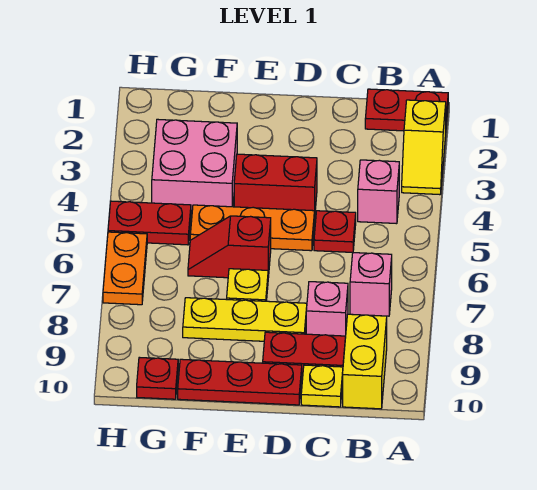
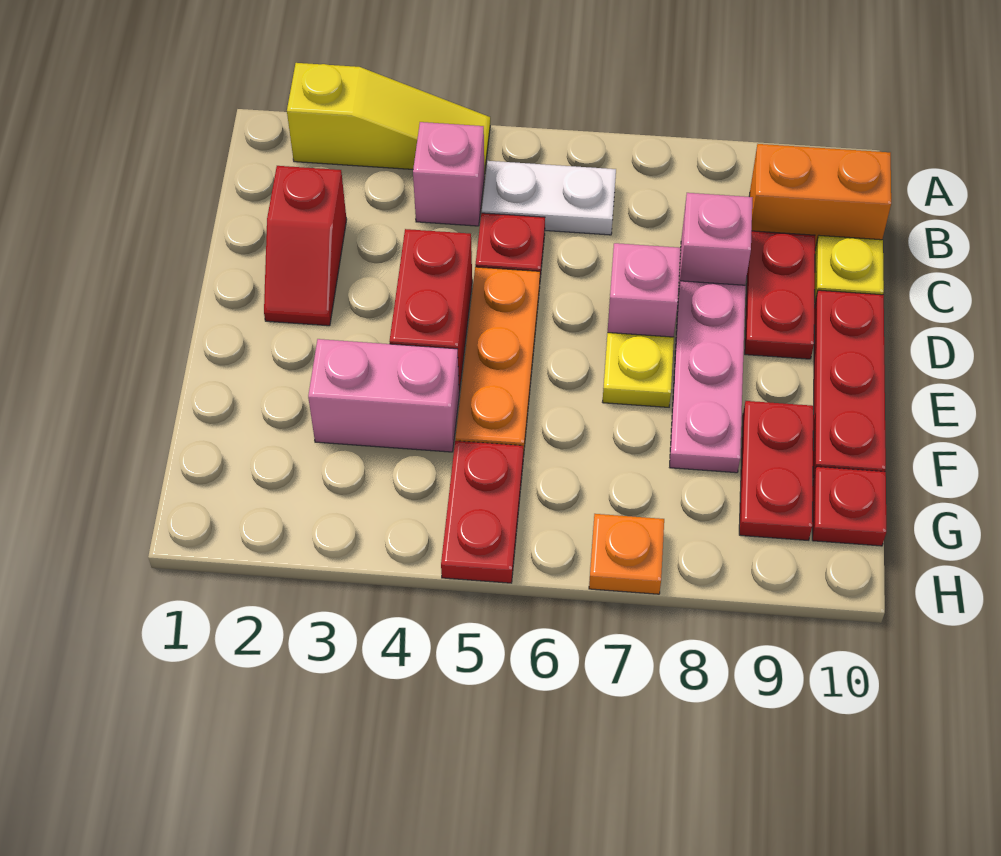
red 1x2 plate [365,89,448,131] -> red 1x2 plate moved to [739,401,813,540]
yellow 1x2 slope [402,100,446,195] -> yellow 1x3 slope [287,63,490,174]
none -> white 1x2 plate [482,161,616,235]
pink 1x1 brick [350,253,392,316] -> pink 1x1 brick moved to [608,243,681,337]
yellow 1x2 brick [343,314,387,409] -> orange 1x2 brick [749,144,891,249]
yellow 1x3 plate [183,298,307,341] -> pink 1x3 plate [670,281,746,473]
red 1x2 slope [188,216,271,278] -> red 1x2 slope moved to [264,166,347,326]
pink 2x2 brick [152,119,237,214] -> pink 1x2 brick [308,339,459,452]
orange 1x2 plate [103,232,147,305] -> orange 1x1 plate [589,514,664,594]

